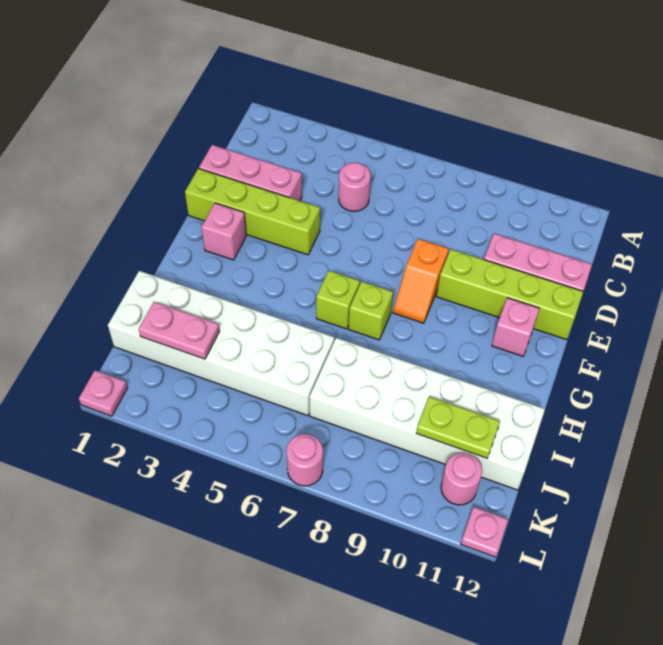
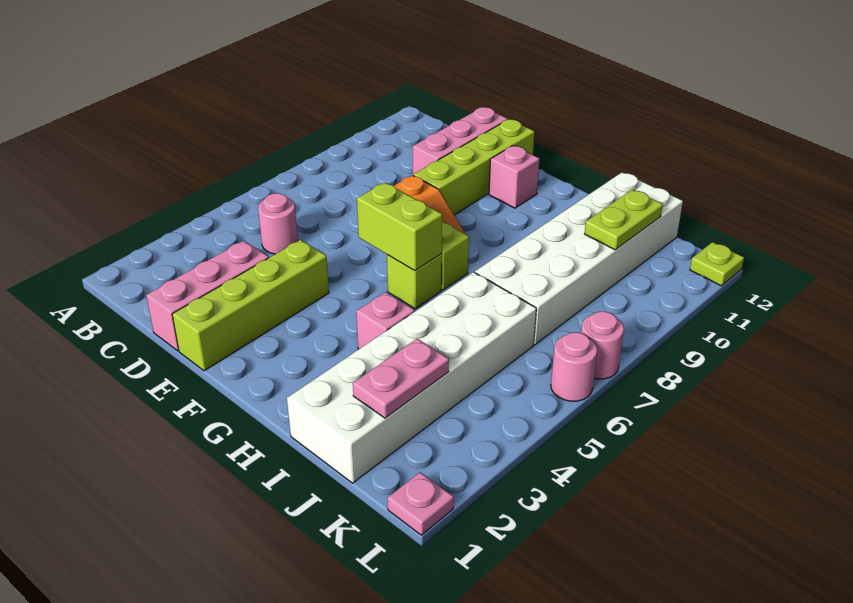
pink 1x1 brick [201,203,246,260] -> pink 1x1 brick moved to [356,292,415,349]
none -> lime 1x2 brick [357,182,442,271]
pink 1x1 round brick [441,453,482,505] -> pink 1x1 round brick moved to [551,332,597,401]
pink 1x1 plate [461,507,508,557] -> lime 1x1 plate [690,242,744,286]

